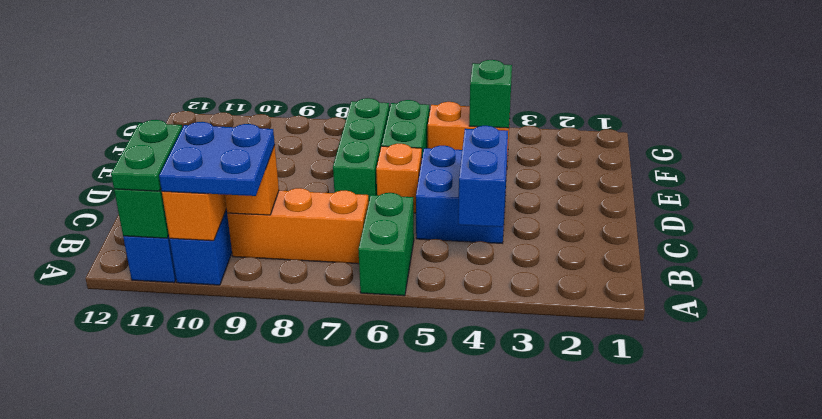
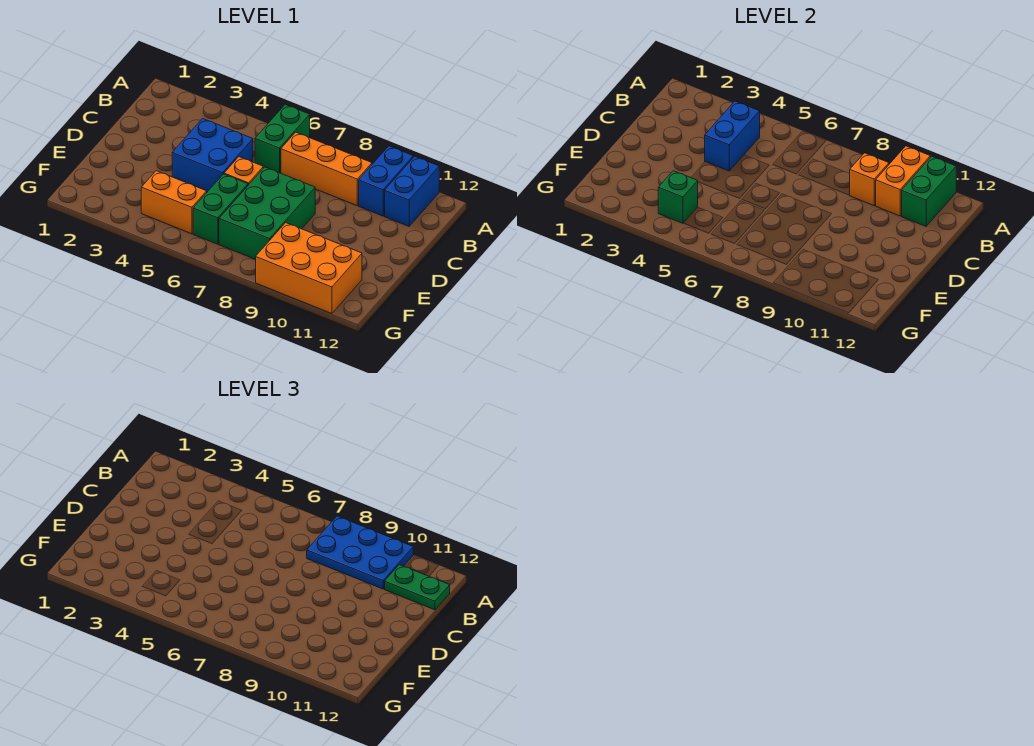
blue 2x2 plate [159,122,275,196] -> blue 2x3 plate [307,516,413,589]
green 1x2 plate [111,120,182,191] -> green 1x2 plate turned to [385,565,450,610]
green 1x3 brick [333,98,389,200] -> green 2x3 brick [219,167,315,259]
none -> orange 2x3 brick [256,223,362,313]

